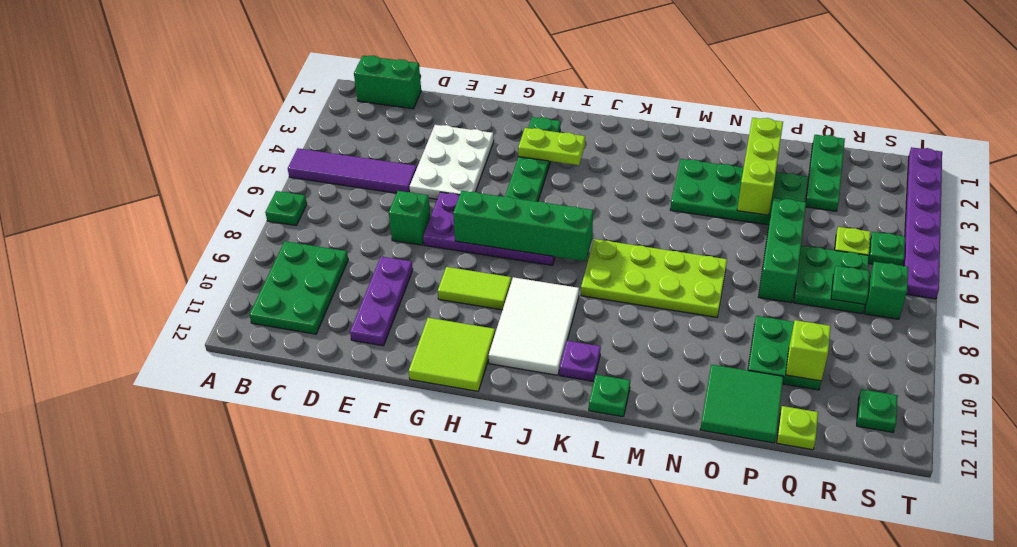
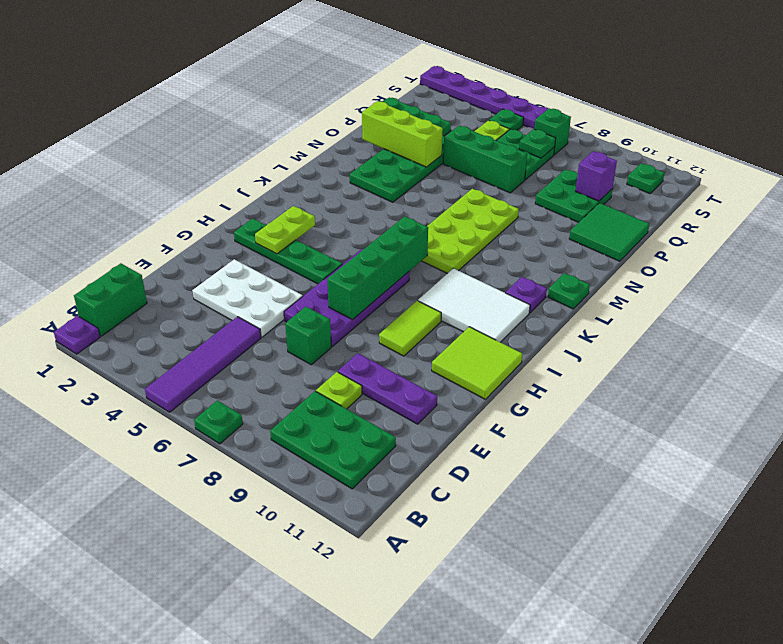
none -> purple 1x1 plate [54,316,100,354]
lime 1x1 brick [786,320,831,381] -> purple 1x1 brick [576,151,617,201]
lime 1x1 plate [777,406,818,450] -> lime 1x1 plate moved to [316,372,362,409]

